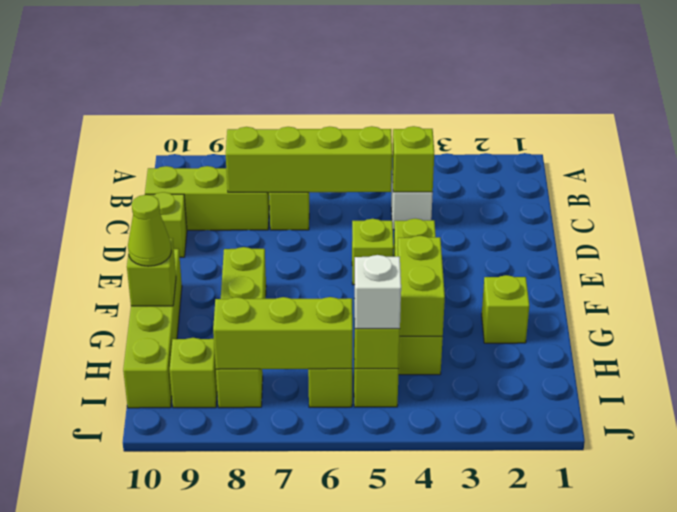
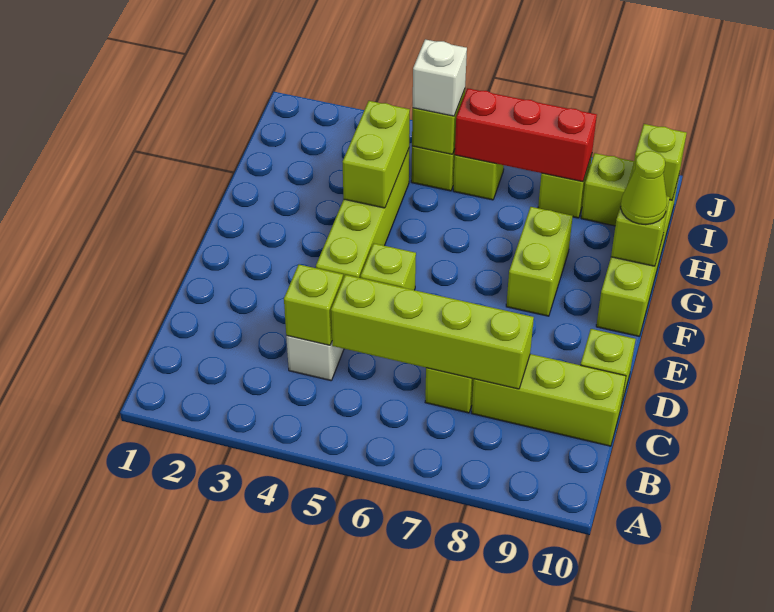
lime 1x1 brick [482,275,529,343] -> lime 1x1 brick moved to [632,124,687,200]
lime 1x3 brick [213,297,353,369] -> red 1x3 brick [455,88,597,182]

